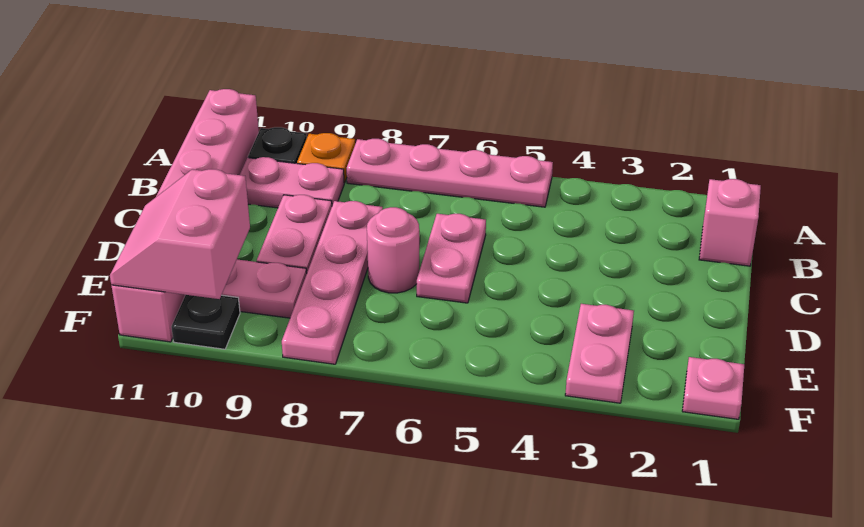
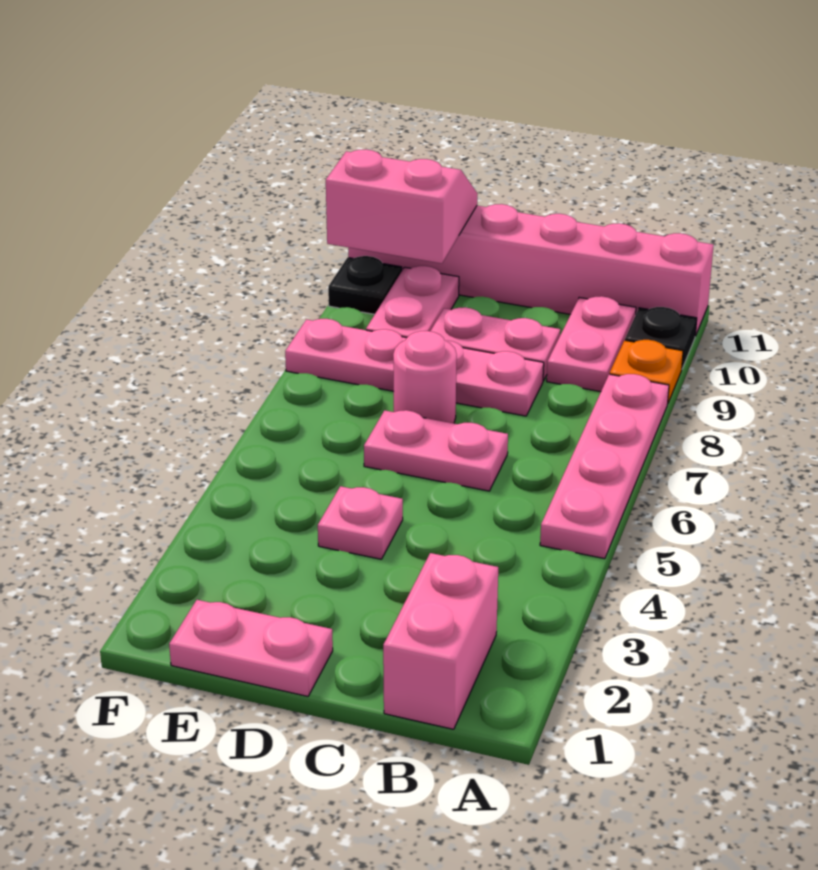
pink 1x1 brick [699,179,761,266] -> pink 1x2 brick [383,553,498,729]
pink 1x2 plate [565,304,634,403] -> pink 1x2 plate moved to [169,600,333,696]
pink 1x1 plate [682,357,744,419] -> pink 1x1 plate moved to [318,486,403,559]

